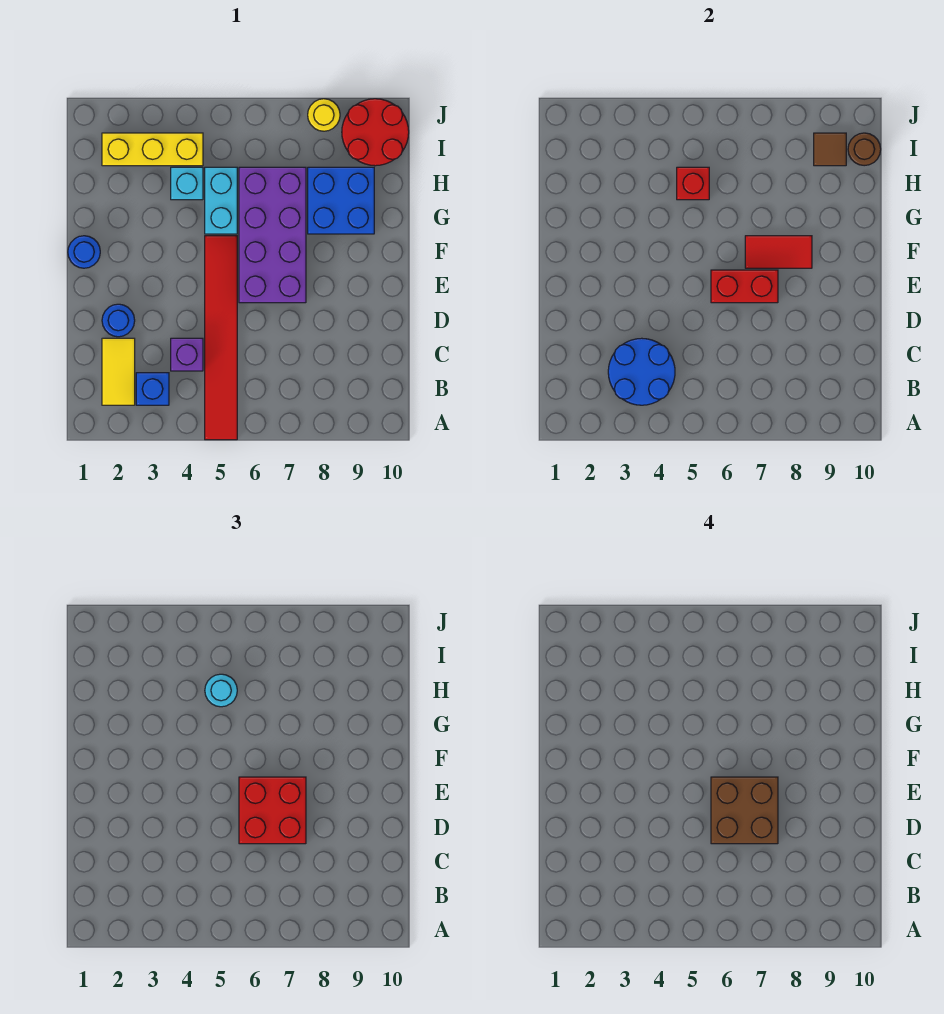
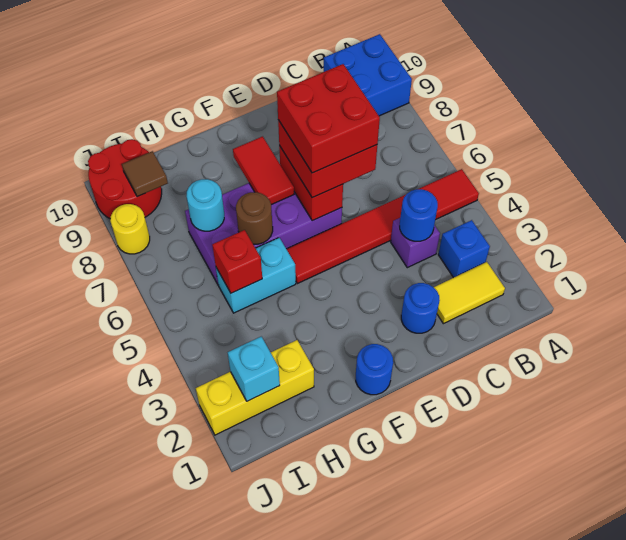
blue 2x2 round brick [608,338,675,405] -> blue 1x1 round brick [400,189,438,241]
brown 2x2 brick [711,777,778,844] -> red 2x2 brick [277,64,380,173]
blue 2x2 brick [308,167,374,234] -> blue 2x2 brick moved to [324,34,412,116]
cyan 1x1 brick [171,167,203,200] -> cyan 1x1 brick moved to [228,337,280,401]
cyan 1x1 round brick [205,674,237,707] -> cyan 1x1 round brick moved to [186,179,224,231]
yellow 1x3 brick [102,133,203,166] -> yellow 1x3 brick turned to [196,340,314,435]
brown 1x1 round brick [848,133,881,166] -> brown 1x1 round brick moved to [236,192,273,244]

